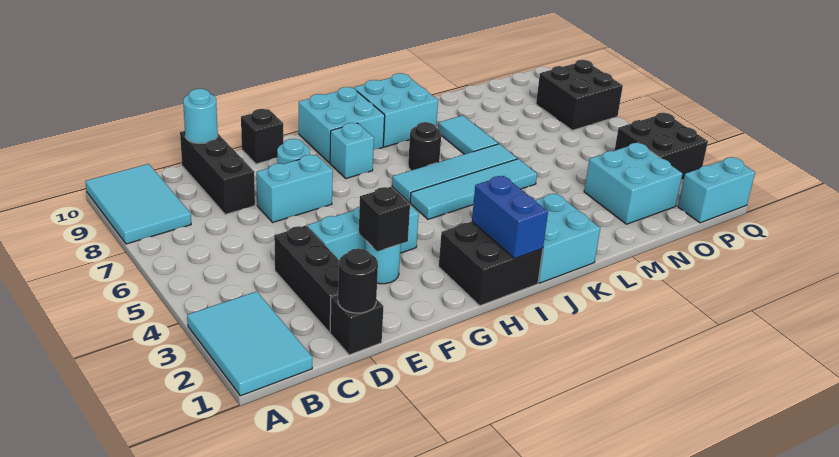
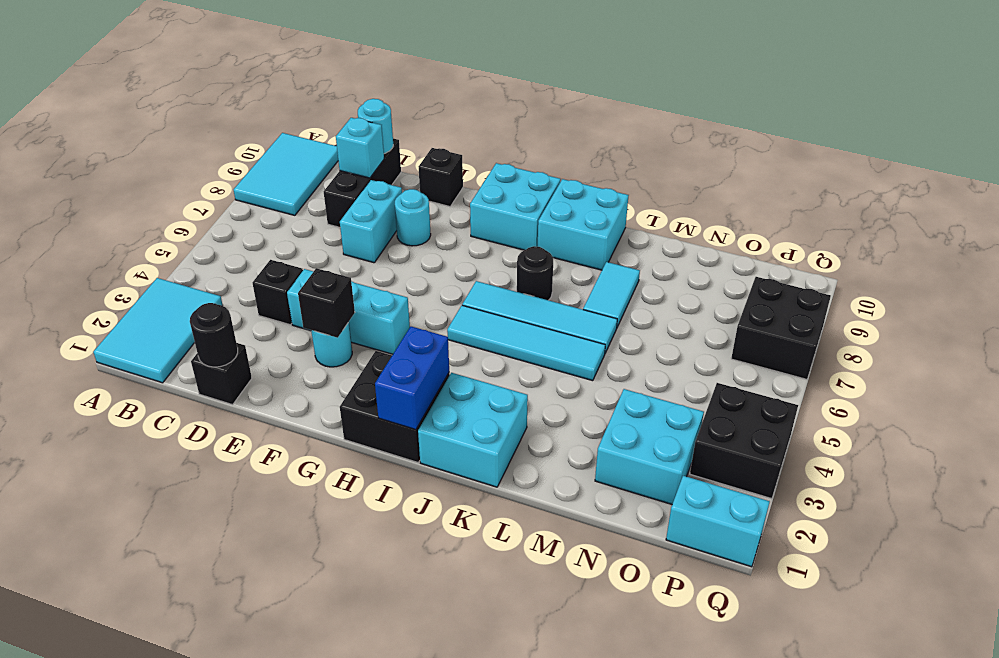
black 1x3 brick [274,226,339,332] -> black 1x1 brick [253,260,303,325]
cyan 1x2 brick [256,155,333,222] -> cyan 1x2 brick turned to [340,180,402,263]
cyan 1x1 brick [330,123,374,178] -> cyan 1x1 brick moved to [336,118,384,178]

